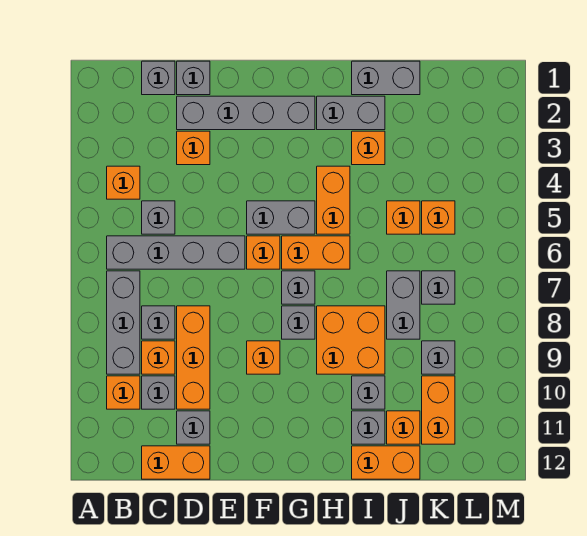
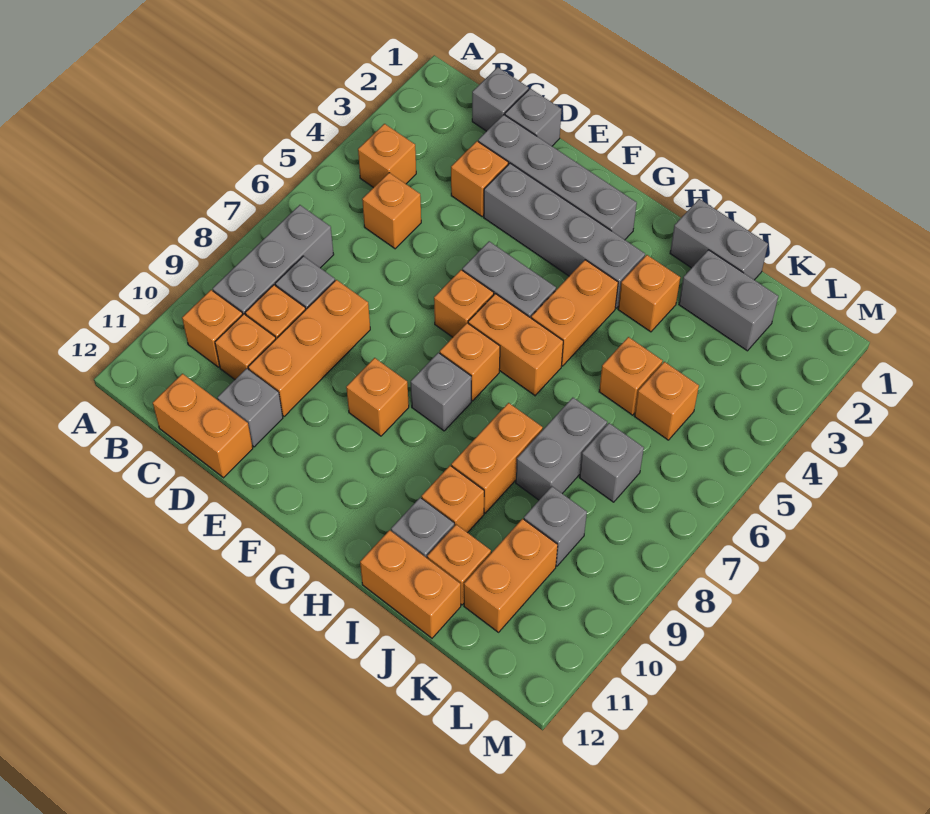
grey 1x4 brick [107,236,245,269] -> grey 1x4 brick moved to [484,163,645,308]
grey 1x1 brick [142,201,175,234] -> orange 1x1 brick [362,173,421,249]
grey 1x1 brick [142,376,175,409] -> orange 1x1 brick [215,314,276,379]
grey 1x1 brick [282,271,315,304] -> orange 1x1 brick [440,323,500,401]
grey 1x2 brick [317,96,385,130] -> grey 1x2 brick moved to [679,250,778,351]
orange 2x2 brick [317,306,385,374] -> orange 1x2 brick [451,403,543,513]
grey 1x1 brick [352,376,385,409] -> orange 1x1 brick [421,466,484,533]

